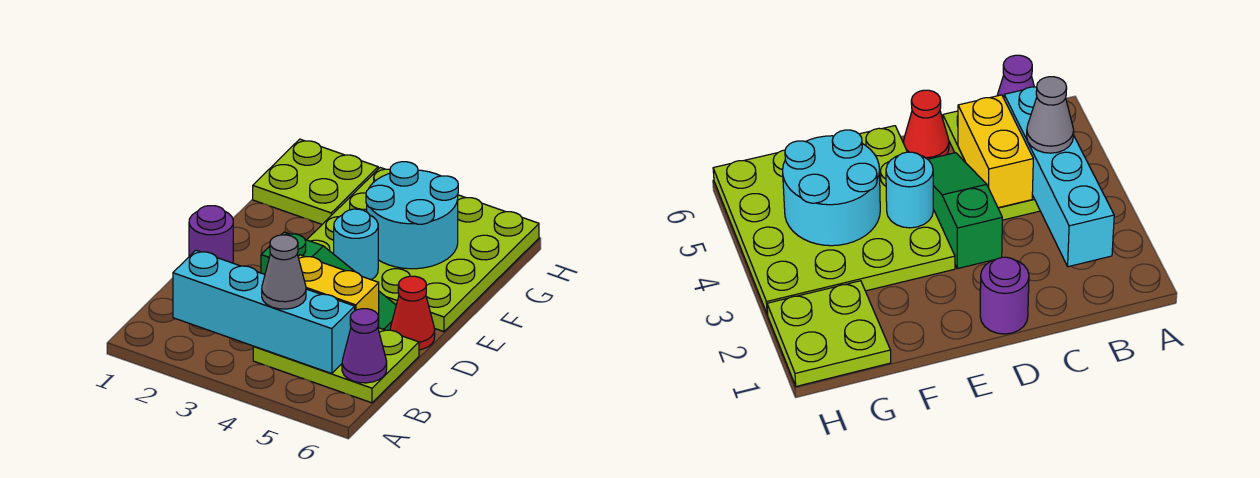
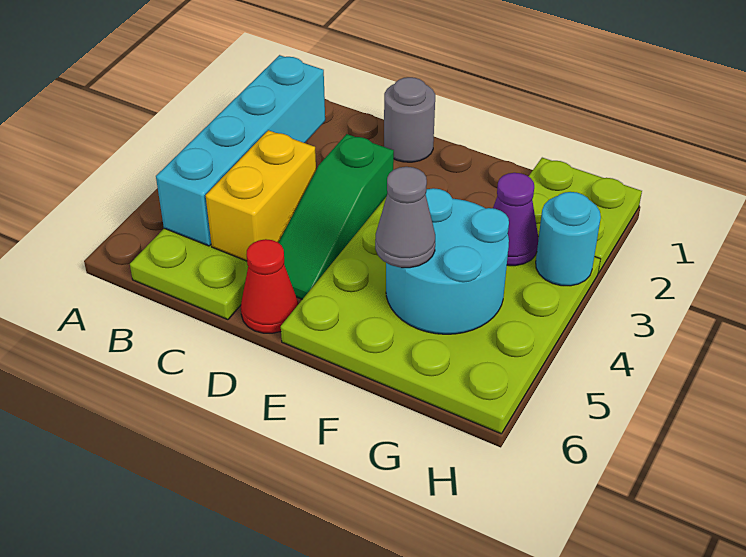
grey 1x1 cone [262,235,306,309] -> grey 1x1 cone moved to [375,167,435,268]
purple 1x1 cone [342,309,387,383] -> purple 1x1 cone moved to [493,173,538,266]
purple 1x1 round brick [189,206,233,263] -> grey 1x1 round brick [384,77,435,162]
cyan 1x1 round brick [334,209,378,280] -> cyan 1x1 round brick moved to [536,192,601,286]

